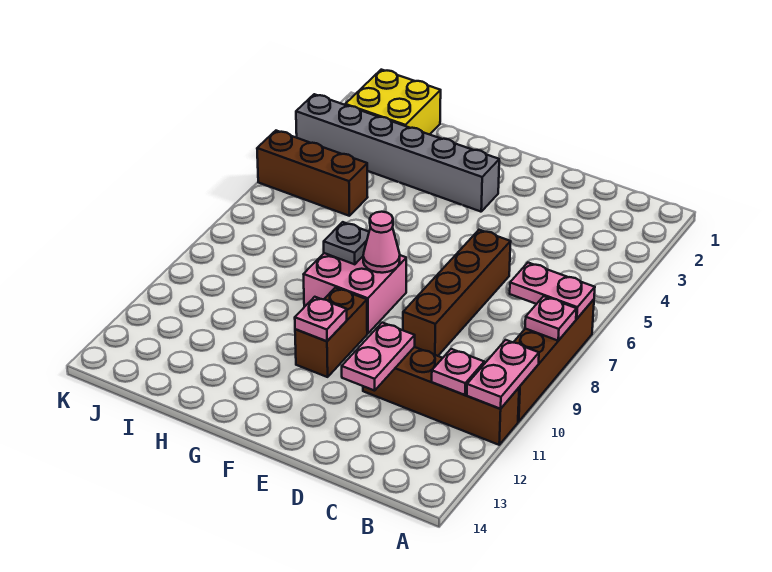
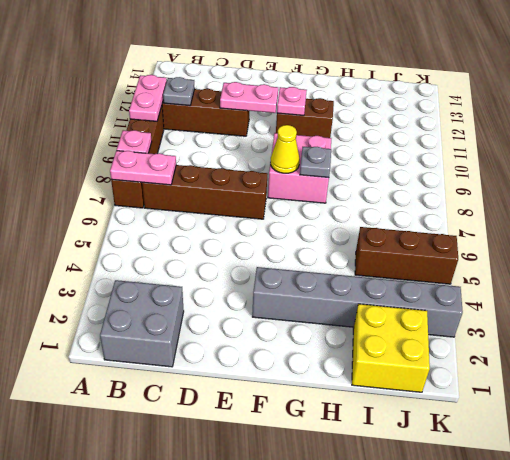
none -> grey 2x2 brick [100,280,184,367]
pink 1x1 plate [432,349,484,395] -> grey 1x1 plate [163,77,195,106]
brown 1x4 brick [403,230,511,356] -> brown 1x4 brick turned to [142,165,267,219]
pink 1x2 plate [342,323,415,391] -> pink 1x2 plate turned to [220,82,278,113]
pink 1x1 cone [363,212,400,273] -> yellow 1x1 cone [270,125,300,173]
brown 1x2 brick [295,288,367,377] -> brown 1x2 brick turned to [276,98,334,138]

